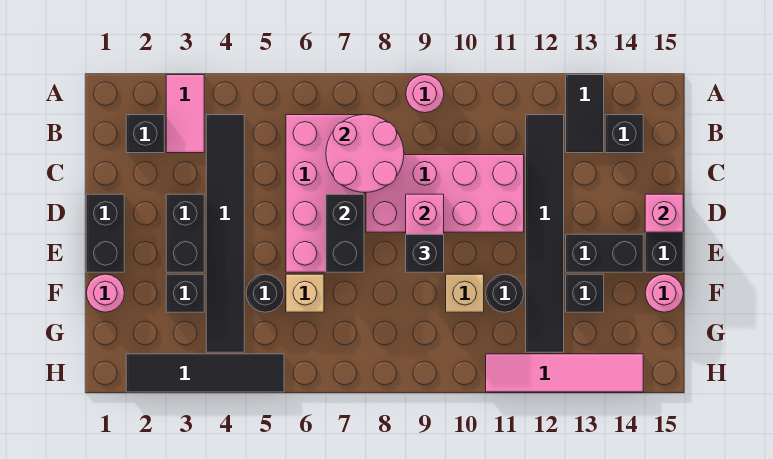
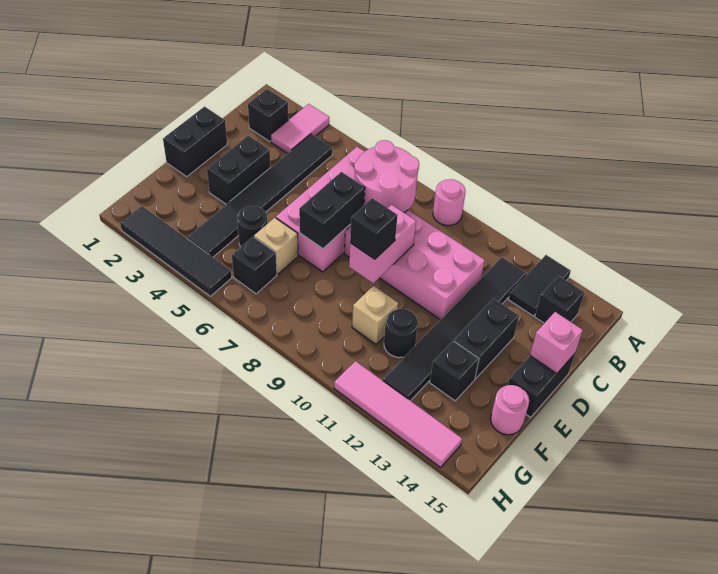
black 1x2 brick [566,234,643,272] -> black 1x2 brick turned to [454,298,519,379]
pink 1x1 round brick [86,274,124,312] -> none
black 1x1 brick [166,274,204,312] -> black 1x1 brick moved to [232,237,277,294]

